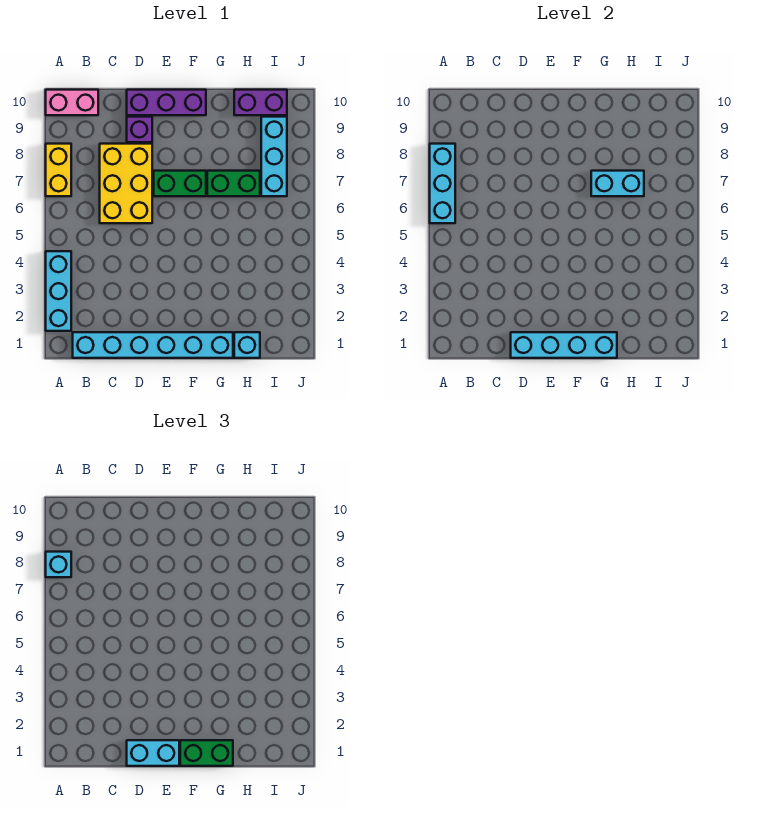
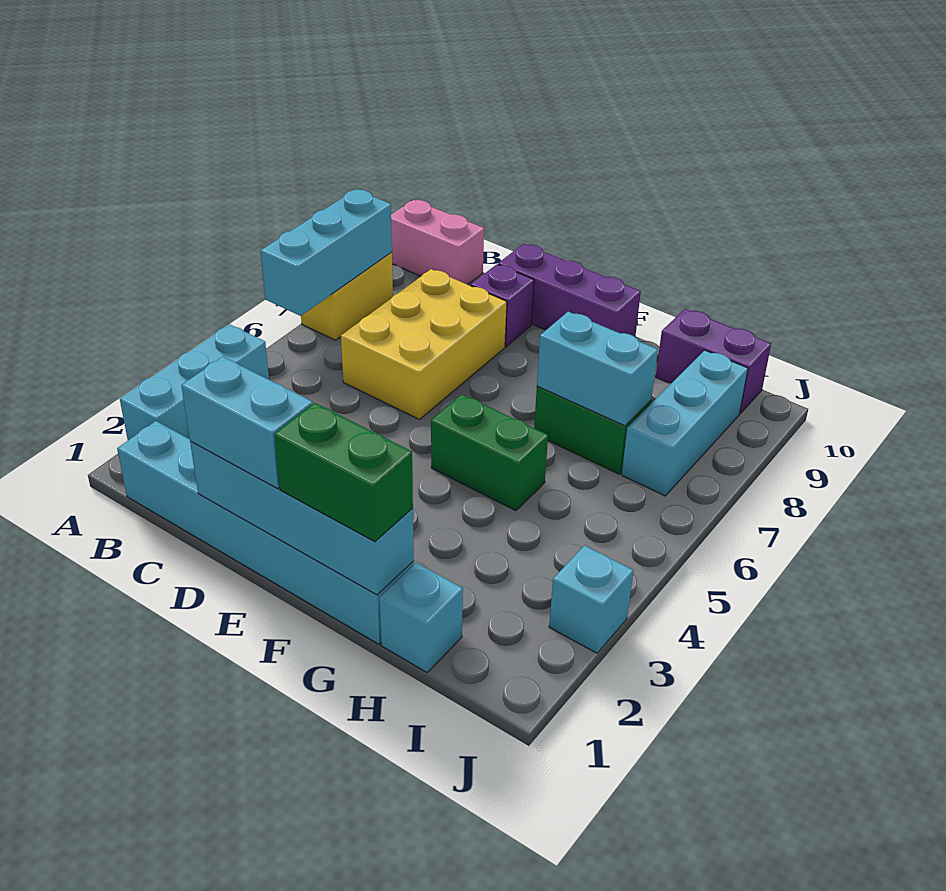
cyan 1x1 brick [46,552,71,577] -> cyan 1x1 brick moved to [549,545,634,653]
green 1x2 brick [154,171,206,196] -> green 1x2 brick moved to [431,394,548,511]

